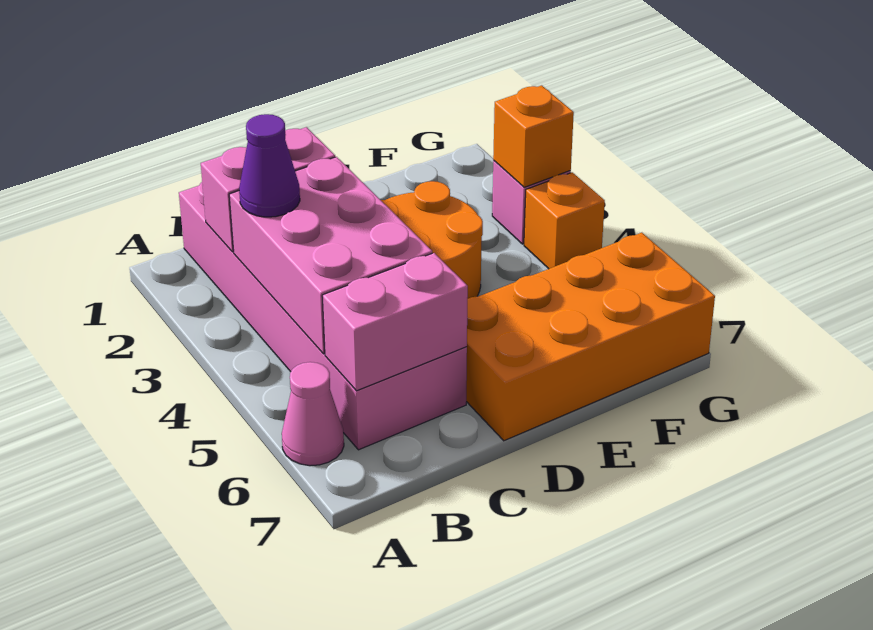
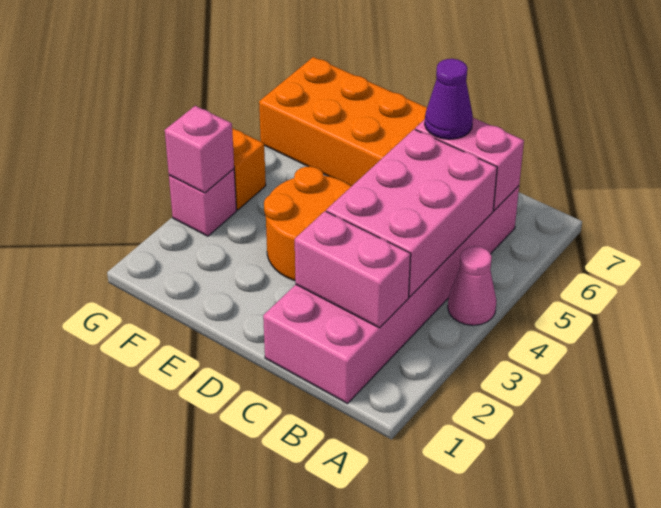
pink 1x1 cone [282,362,344,466] -> pink 1x1 cone moved to [448,246,496,325]
purple 1x1 cone [239,114,300,217] -> purple 1x1 cone moved to [425,59,473,139]
orange 1x1 brick [493,85,574,187] -> pink 1x1 brick [165,106,234,193]

